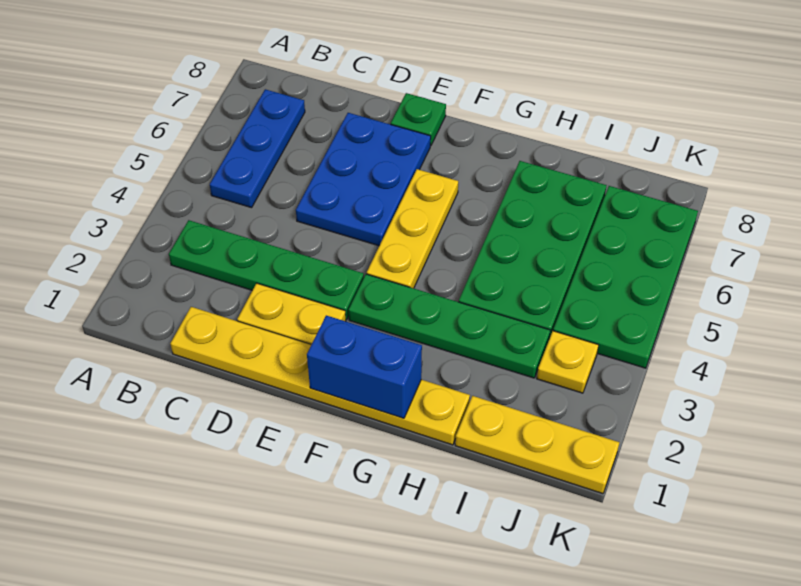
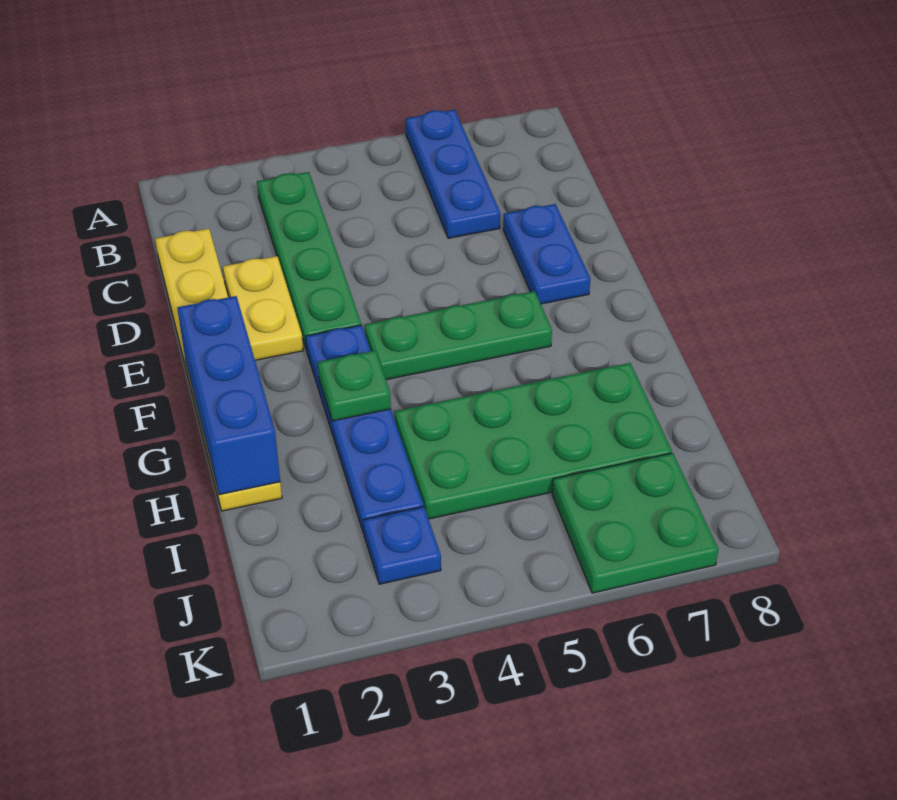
blue 1x3 plate [210,89,305,208] -> blue 1x3 plate turned to [405,110,500,238]
blue 2x3 plate [296,113,431,246] -> blue 1x2 plate [503,204,590,304]
green 1x1 plate [391,93,446,146] -> green 1x1 plate moved to [318,351,391,421]
blue 1x2 brick [307,315,422,418] -> blue 1x3 brick [177,296,280,495]
green 1x4 plate [348,274,550,378] -> blue 1x4 plate [306,325,423,533]
yellow 1x3 plate [367,169,458,288] -> green 1x3 plate [365,291,552,380]
yellow 1x3 plate [455,396,620,494] -> none
yellow 1x1 plate [537,331,598,393] -> blue 1x1 plate [363,507,441,584]
green 2x4 plate [553,186,698,368] -> green 2x2 plate [552,453,718,593]

